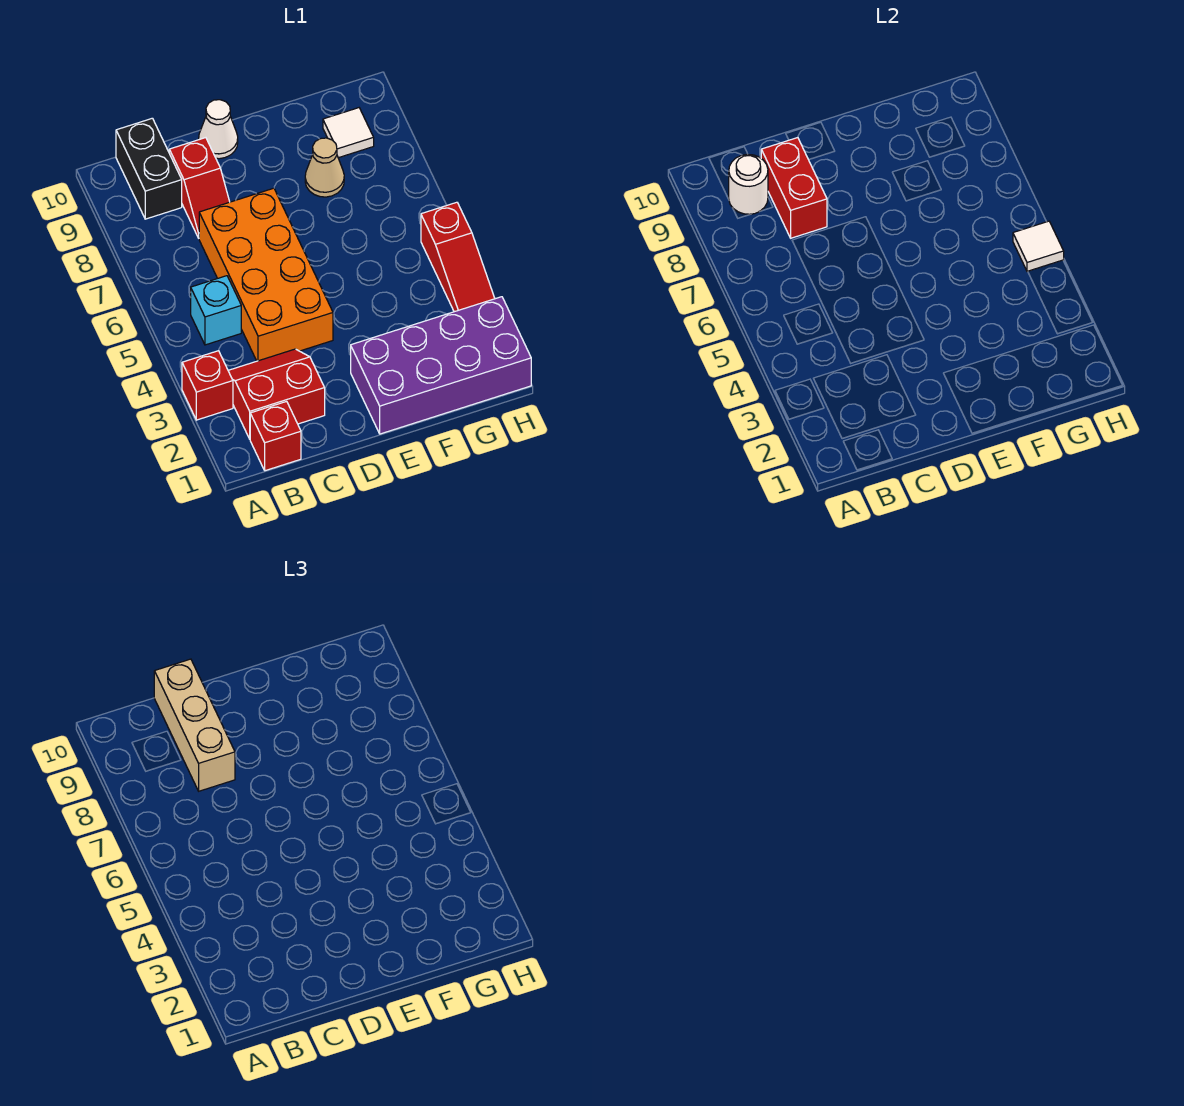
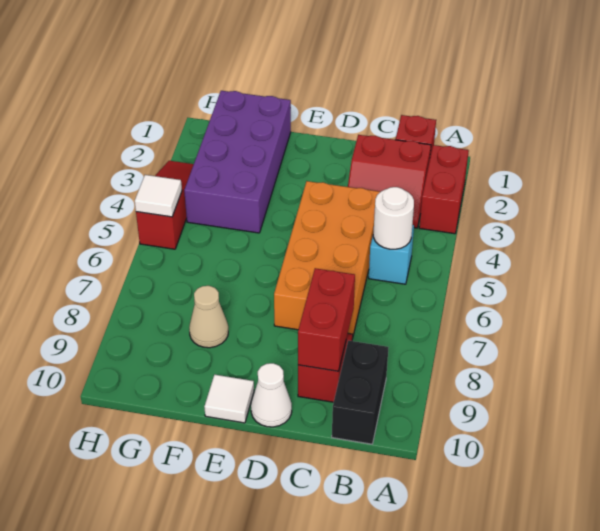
red 1x1 brick [182,351,233,420] -> red 1x2 brick [419,145,469,234]
white 1x1 round brick [729,154,768,215] -> white 1x1 round brick moved to [373,187,414,249]
tan 1x3 brick [154,659,235,791] -> none
purple 2x4 brick [351,297,531,434] -> purple 2x4 brick turned to [184,91,291,233]
white 1x1 tile [323,108,374,158] -> white 1x1 tile moved to [204,375,254,423]

